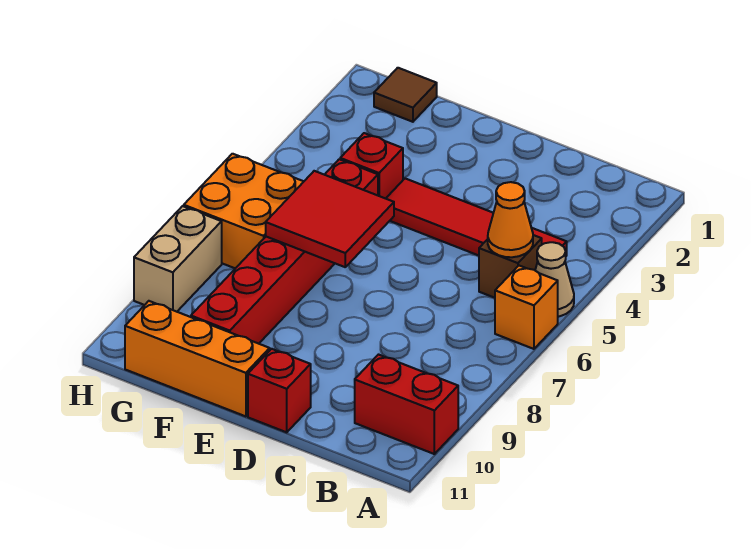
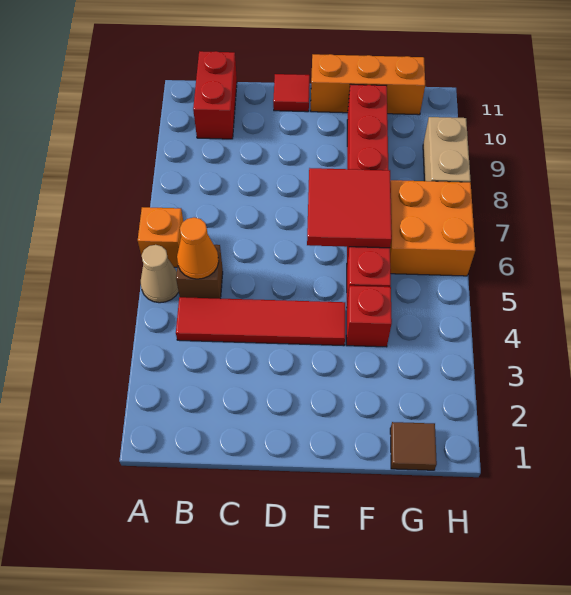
red 1x2 brick [355,355,458,454] -> red 1x2 brick turned to [193,51,237,139]
red 1x1 brick [248,349,311,432] -> red 1x1 tile [273,74,310,112]

